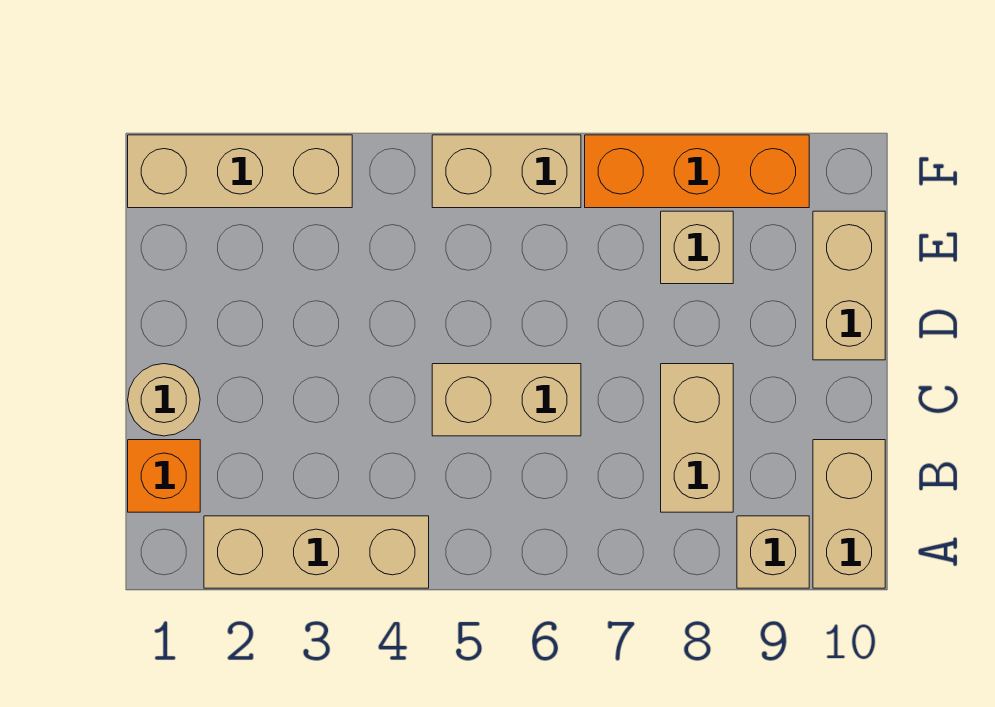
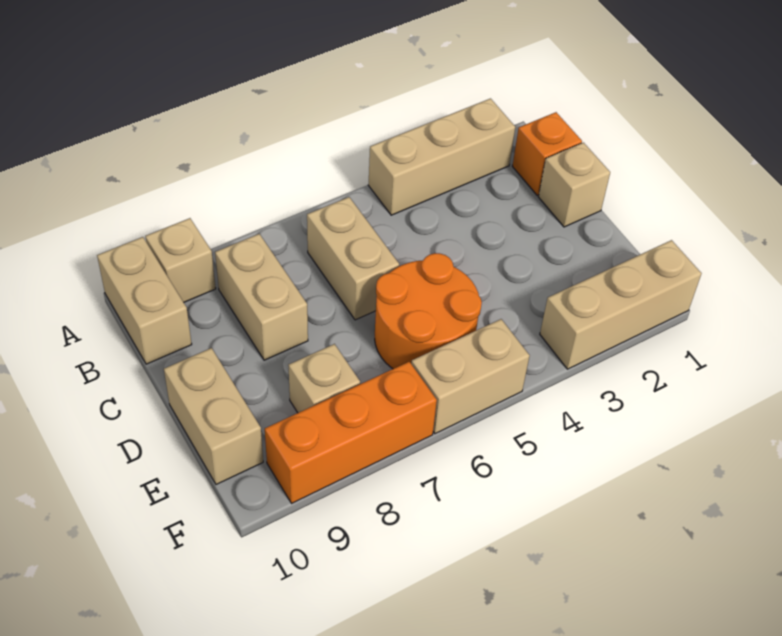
tan 1x1 round brick [128,364,200,436] -> tan 1x1 brick [538,143,610,227]
tan 1x2 brick [432,364,581,436] -> tan 1x2 brick turned to [307,197,399,320]
none -> orange 2x2 round brick [375,253,482,369]

